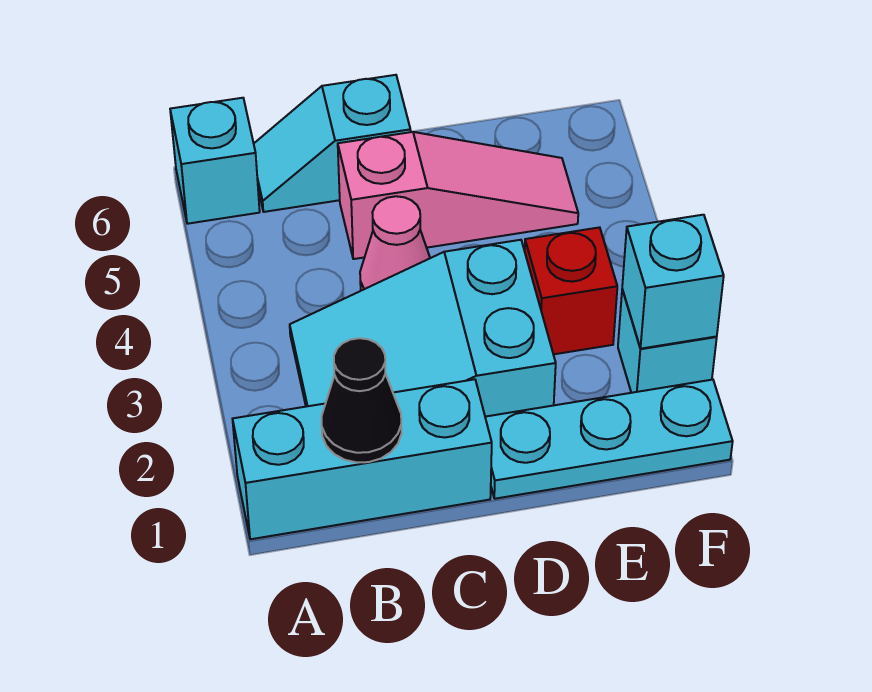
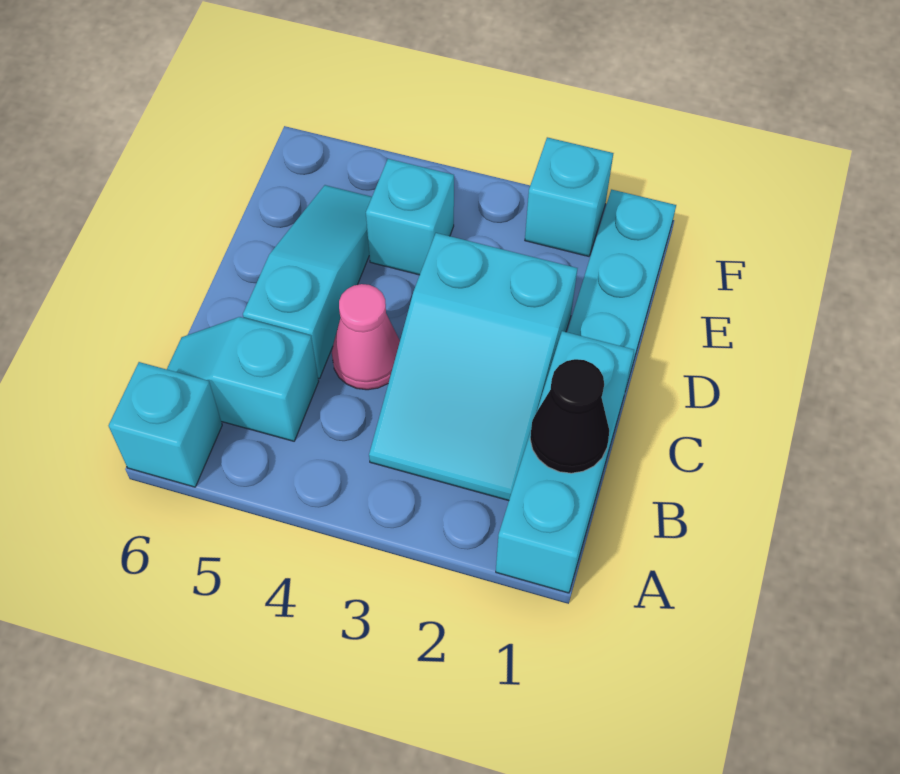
cyan 1x2 slope [254,75,411,212] -> cyan 1x2 slope turned to [167,317,319,441]
pink 1x3 slope [338,132,578,259] -> cyan 1x3 slope [243,185,372,378]
red 1x1 brick [525,227,617,354] -> none
cyan 1x1 brick [622,215,724,349] -> cyan 1x1 brick moved to [366,159,454,275]

